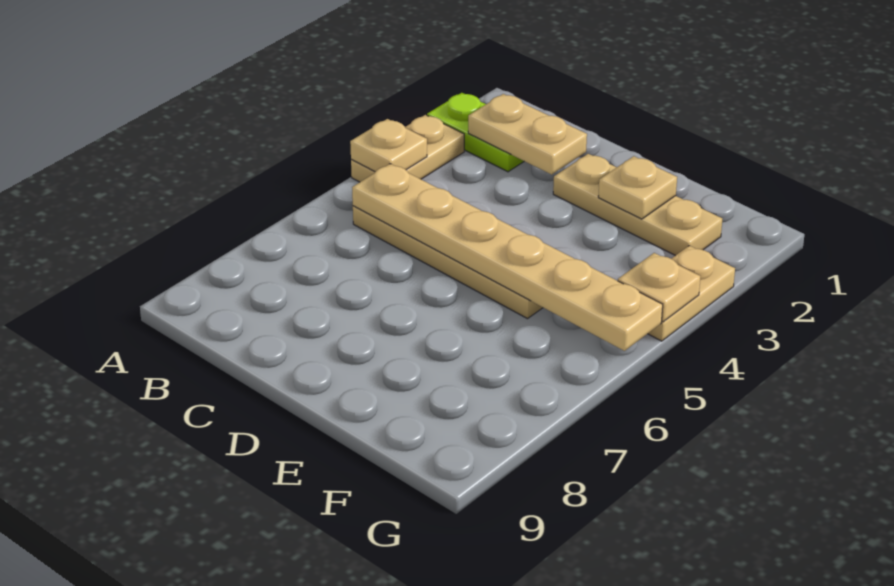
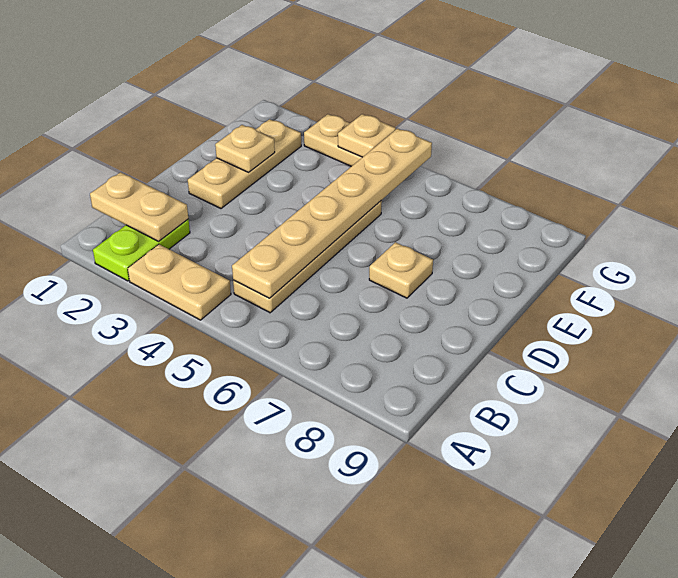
tan 1x1 plate [350,119,427,172] -> tan 1x1 plate moved to [369,242,433,298]
tan 1x2 plate [468,94,587,174] -> tan 1x2 plate turned to [90,172,188,241]

